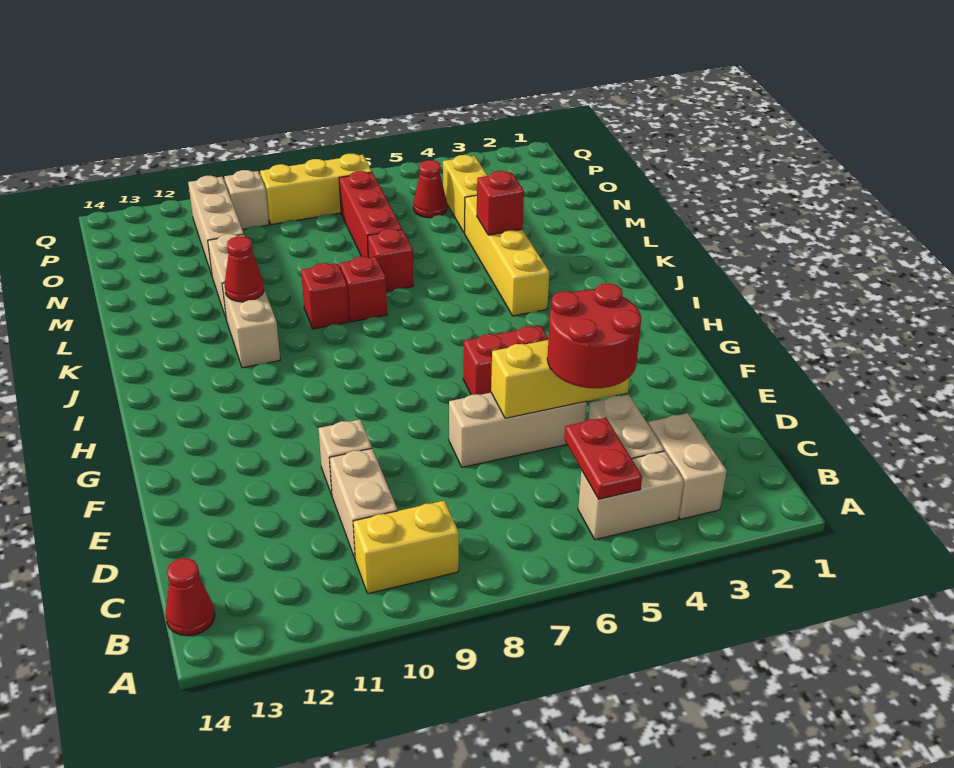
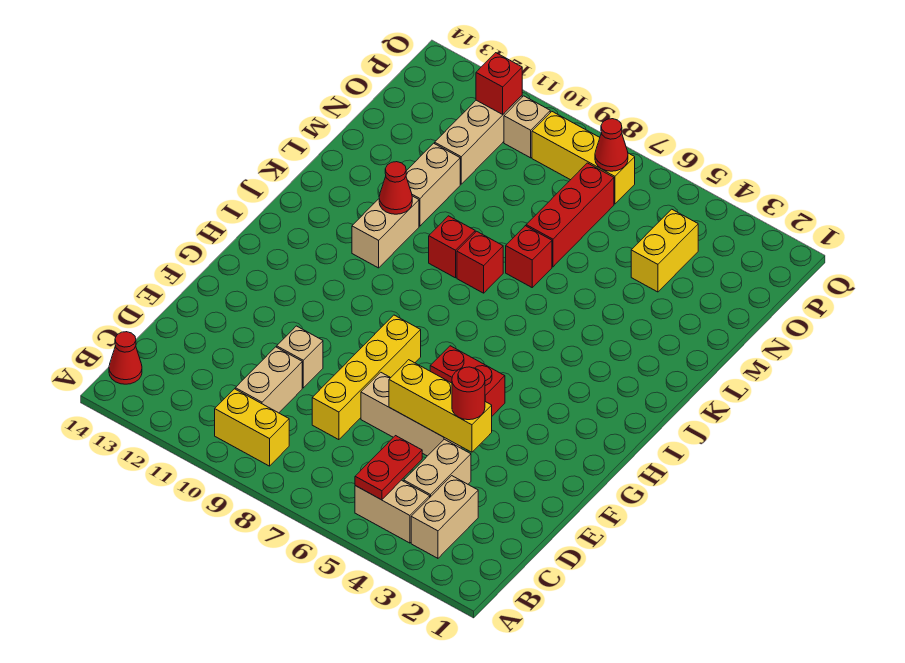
red 2x2 round brick [547,283,641,388] -> red 1x1 round brick [452,367,485,420]
yellow 1x4 brick [465,195,549,316] -> yellow 1x4 brick moved to [312,315,421,440]
red 1x1 brick [477,171,524,235] -> red 1x1 brick moved to [476,53,522,114]
red 1x1 cone [413,160,447,218] -> red 1x1 cone moved to [595,119,628,171]

